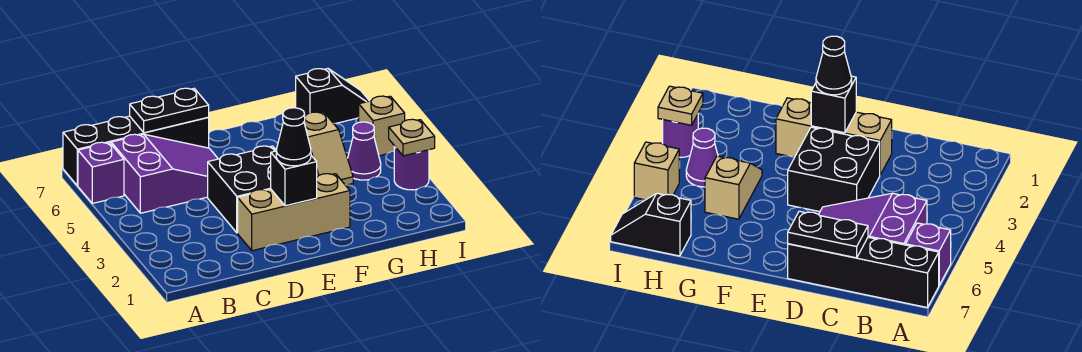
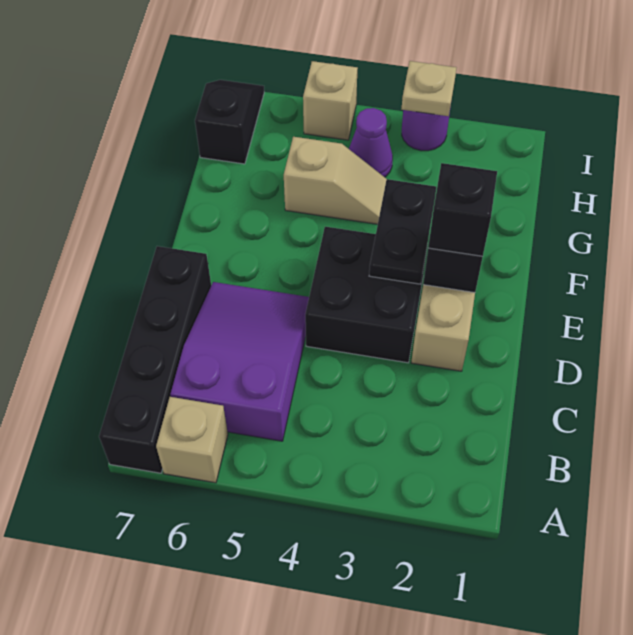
purple 1x1 brick [78,142,124,203] -> tan 1x1 brick [156,397,228,483]
black 1x2 plate [130,88,209,133] -> black 1x2 plate moved to [369,179,436,284]
black 1x1 cone [276,108,311,166] -> black 1x1 brick [428,163,497,257]

